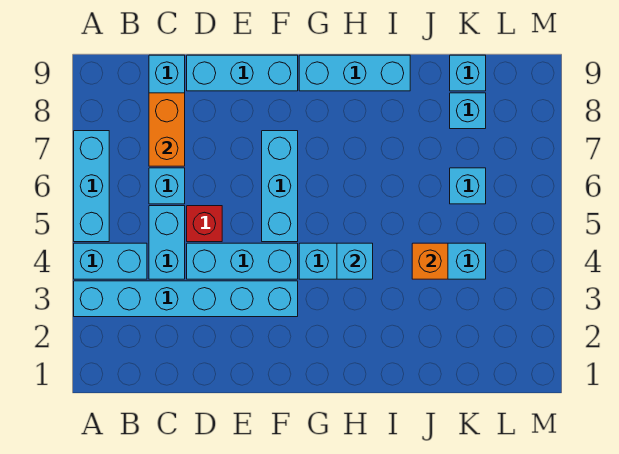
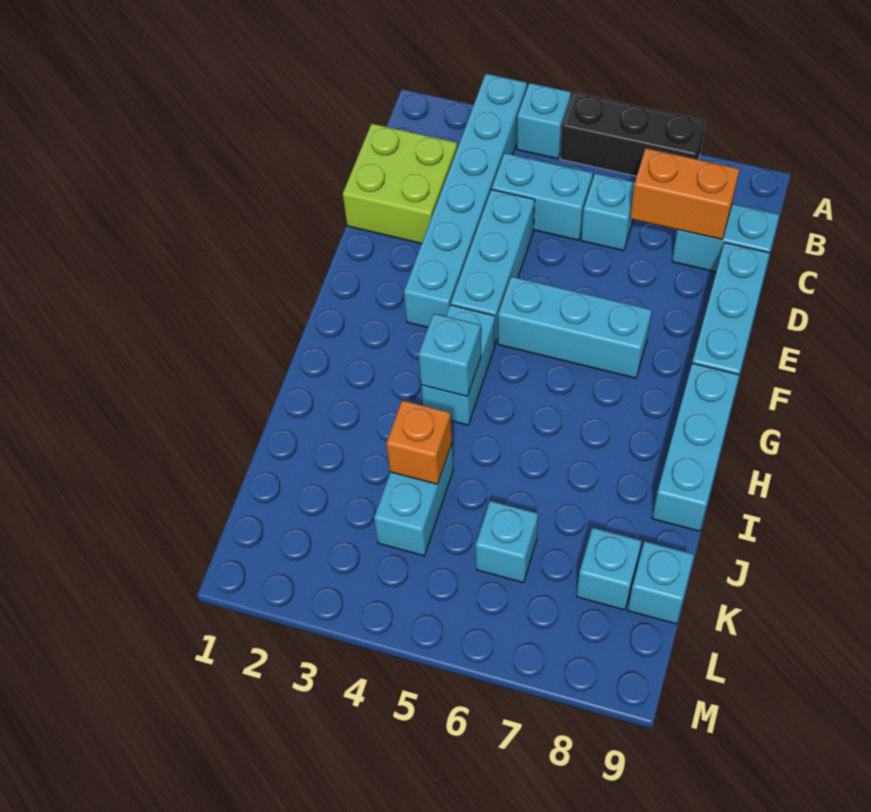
cyan 1x2 brick [74,243,147,279] -> cyan 1x1 brick [517,83,571,159]
cyan 1x3 brick [74,131,109,242] -> black 1x3 brick [560,92,706,176]
none -> lime 2x2 brick [343,123,457,244]
red 1x1 brick [187,206,222,242] -> none

